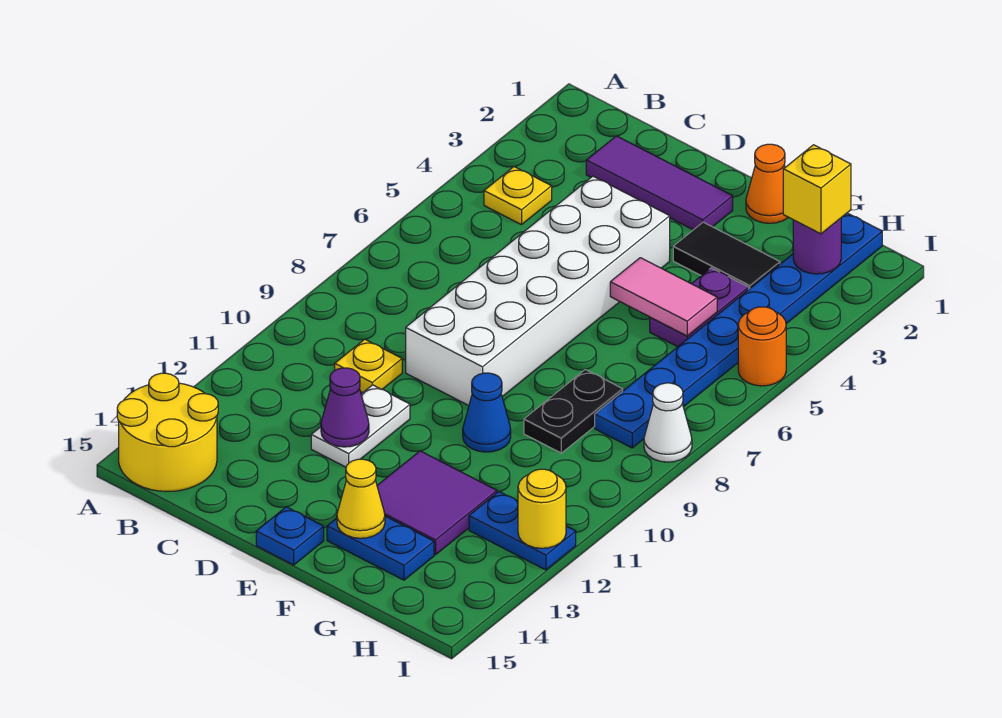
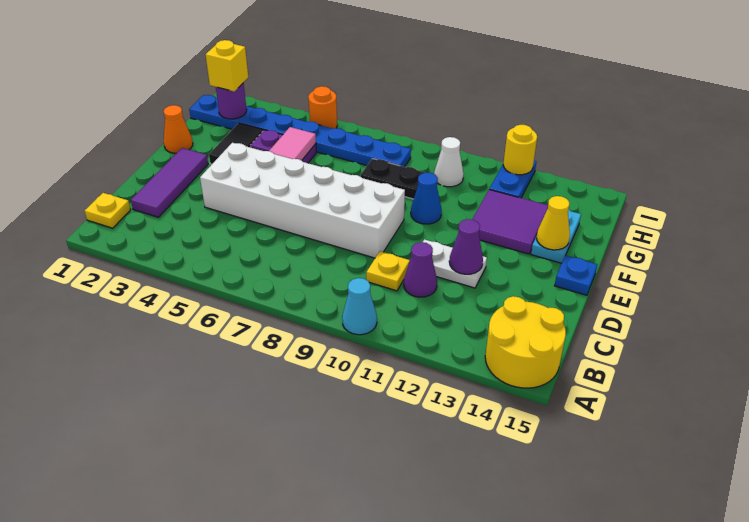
none -> cyan 1x1 cone [342,278,377,335]
yellow 1x1 plate [484,167,552,225] -> yellow 1x1 plate moved to [85,193,131,228]
none -> purple 1x1 cone [404,242,437,297]
blue 1x2 plate [327,516,434,580] -> cyan 1x2 plate [531,210,581,263]
white 1x1 cone [644,383,692,462] -> white 1x1 cone moved to [434,137,464,187]

